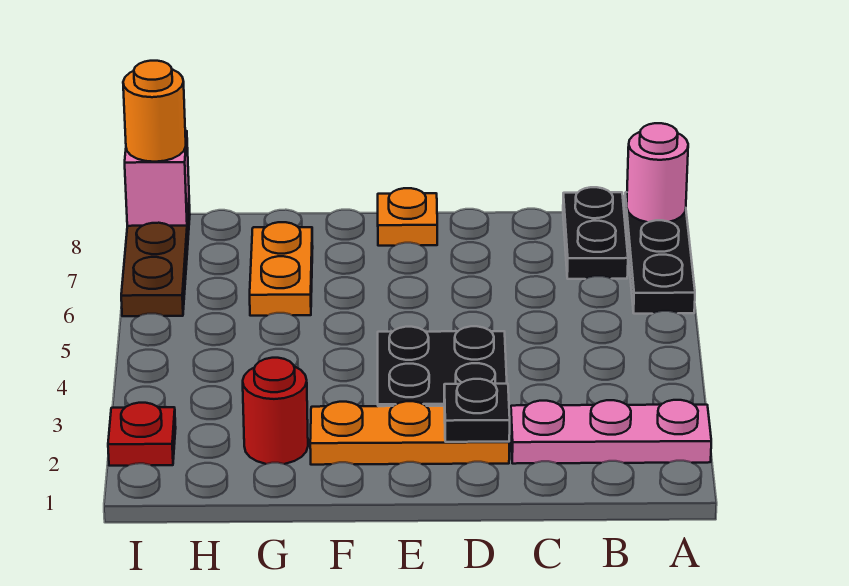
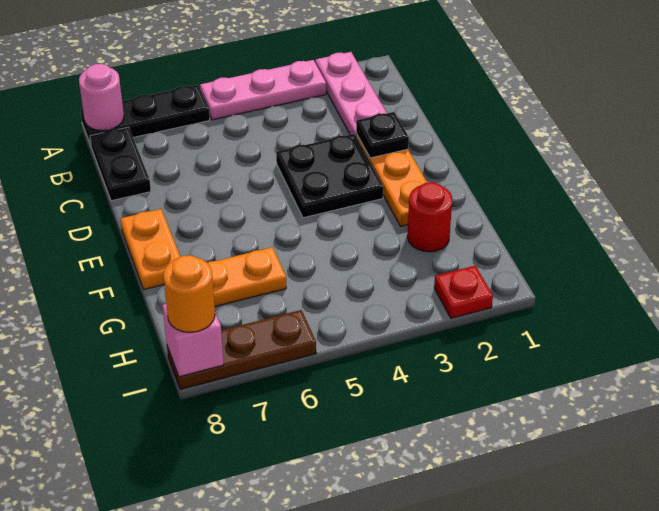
none -> pink 1x3 plate [200,60,326,120]
black 1x2 plate [563,187,628,279] -> black 1x2 plate turned to [90,127,151,201]
orange 1x1 plate [378,188,437,246] -> orange 1x2 plate [120,209,180,289]

